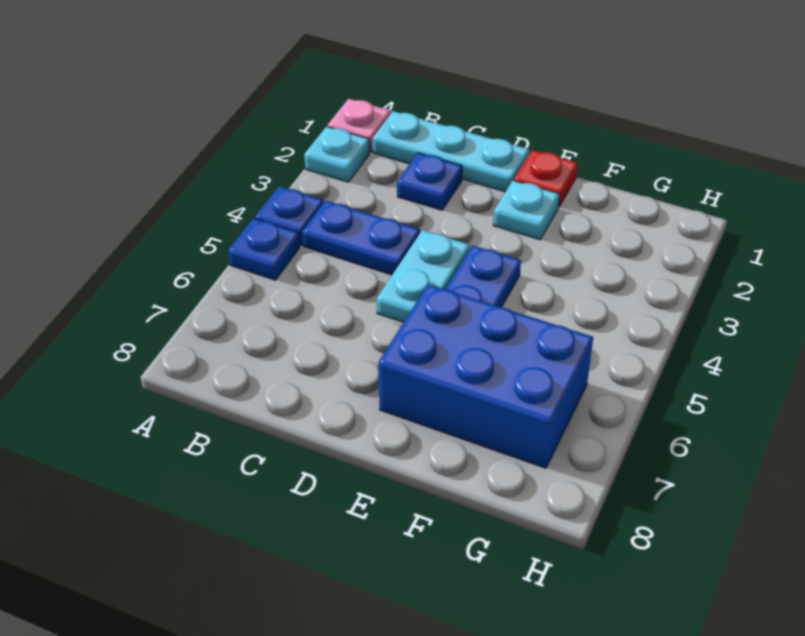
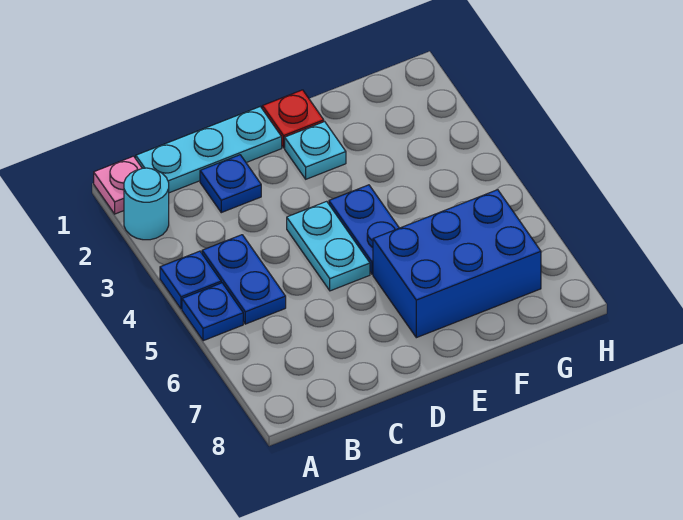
cyan 1x1 plate [304,127,370,182] -> cyan 1x1 round brick [124,168,169,240]
blue 1x2 plate [302,200,420,275] -> blue 1x2 plate turned to [202,235,286,324]

